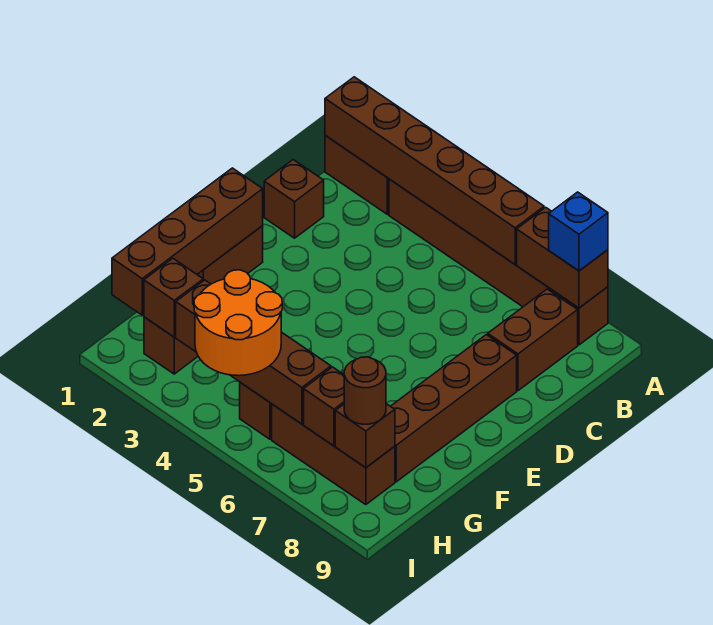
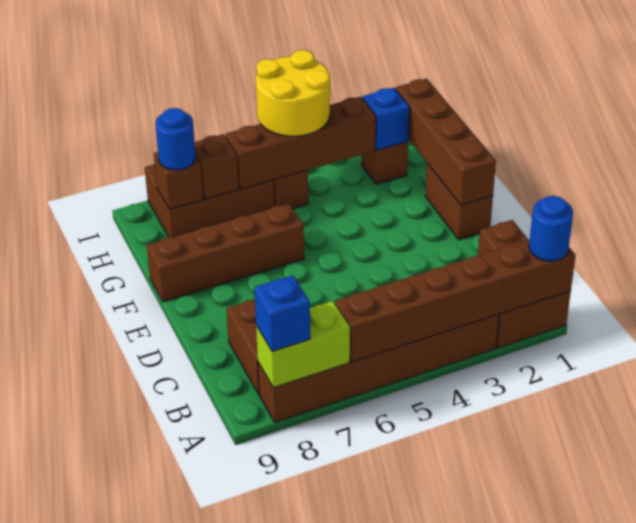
none -> blue 1x1 round brick [529,196,573,261]
brown 1x2 brick [517,207,608,308] -> lime 1x2 brick [256,301,350,388]
brown 1x4 brick [391,335,517,482] -> brown 1x4 brick turned to [147,204,304,302]
brown 1x1 brick [144,258,203,337] -> blue 1x1 brick [362,88,410,150]
orange 2x2 round brick [194,270,282,376] -> yellow 2x2 round brick [256,50,330,136]
brown 1x3 brick [272,404,395,505] -> brown 2x3 brick [145,164,274,237]
brown 1x1 round brick [344,357,386,424] -> blue 1x1 round brick [155,108,196,170]

